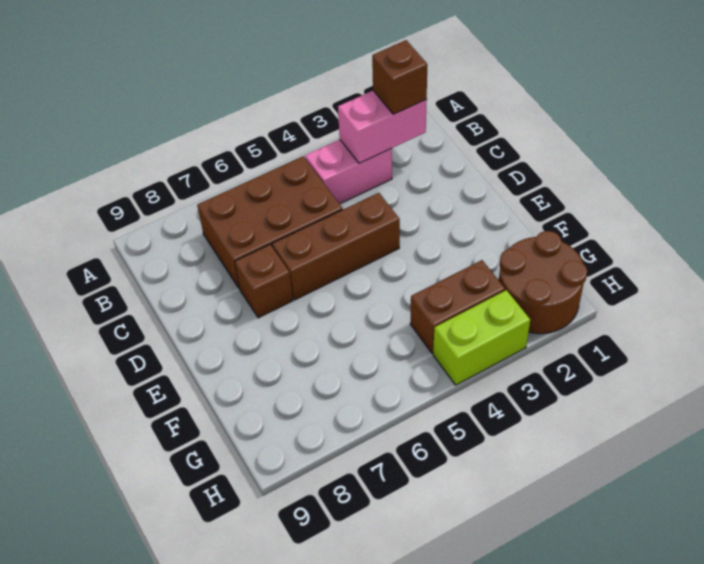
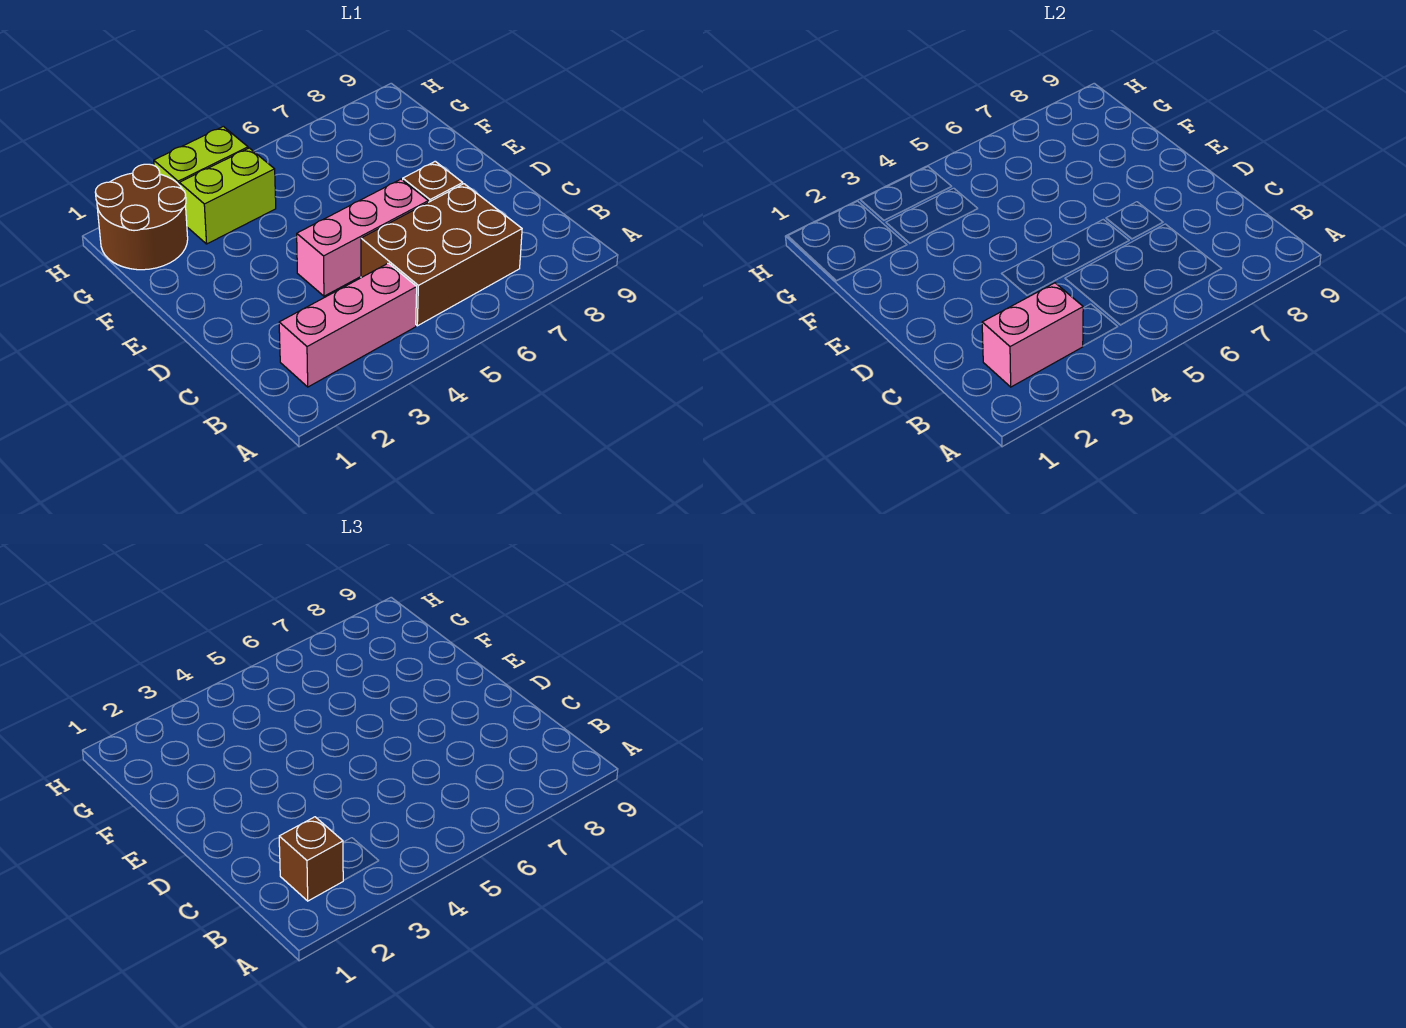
pink 1x2 brick [305,139,392,204] -> pink 1x3 brick [279,263,417,387]
brown 1x3 brick [272,193,400,300] -> pink 1x3 brick [297,179,428,296]
brown 1x2 brick [410,260,505,353] -> lime 1x2 brick [179,148,276,244]

